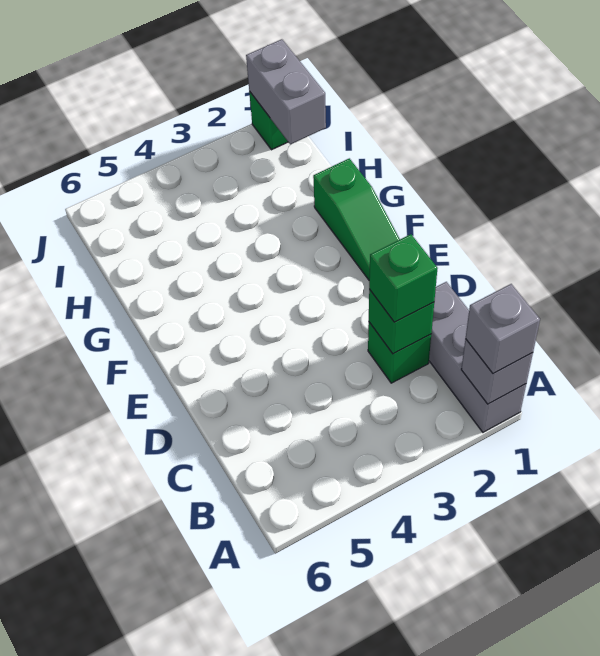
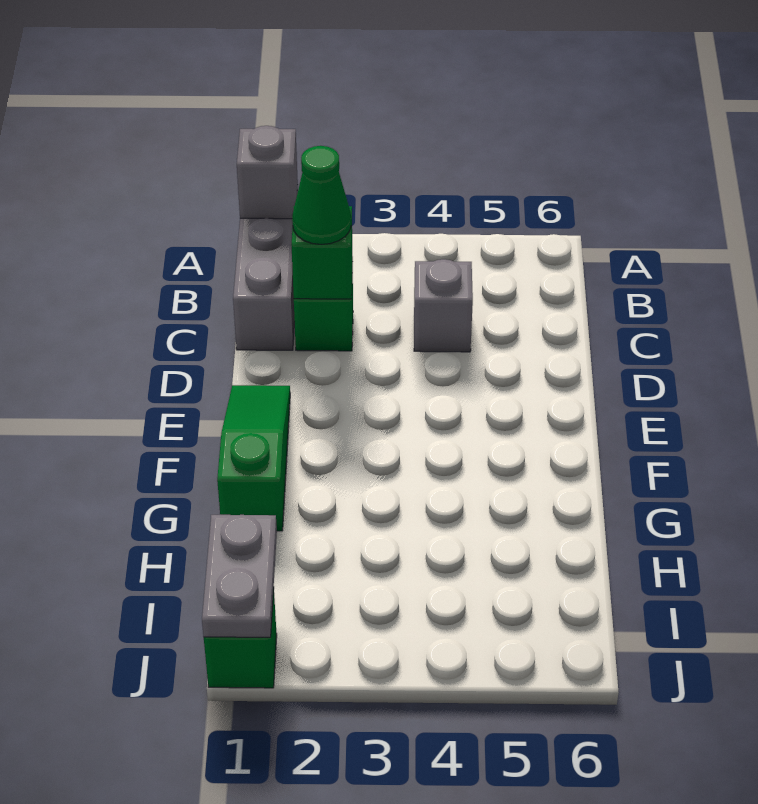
grey 1x1 brick [466,284,540,374] -> grey 1x1 brick moved to [414,259,473,352]
green 1x1 brick [369,234,438,322] -> green 1x1 cone [292,146,351,244]
grey 1x2 brick [246,39,326,144] -> grey 1x2 plate [202,515,277,637]

